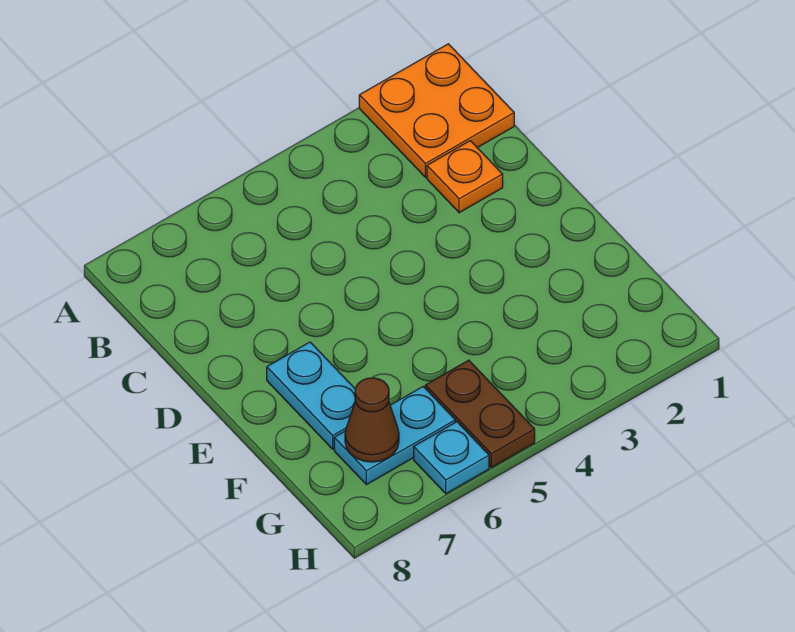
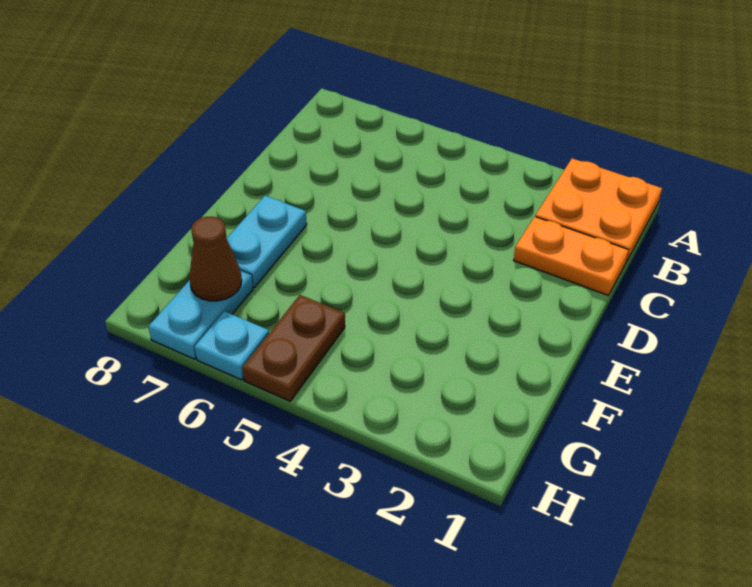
orange 1x1 plate [427,141,503,213] -> orange 1x2 plate [514,217,629,295]
cyan 1x2 plate [334,387,455,485] -> cyan 1x2 plate turned to [148,271,253,359]

